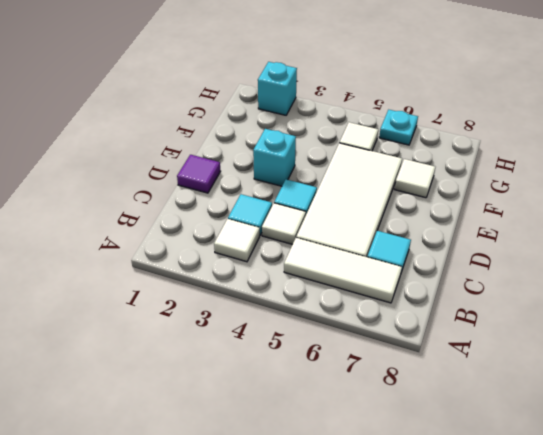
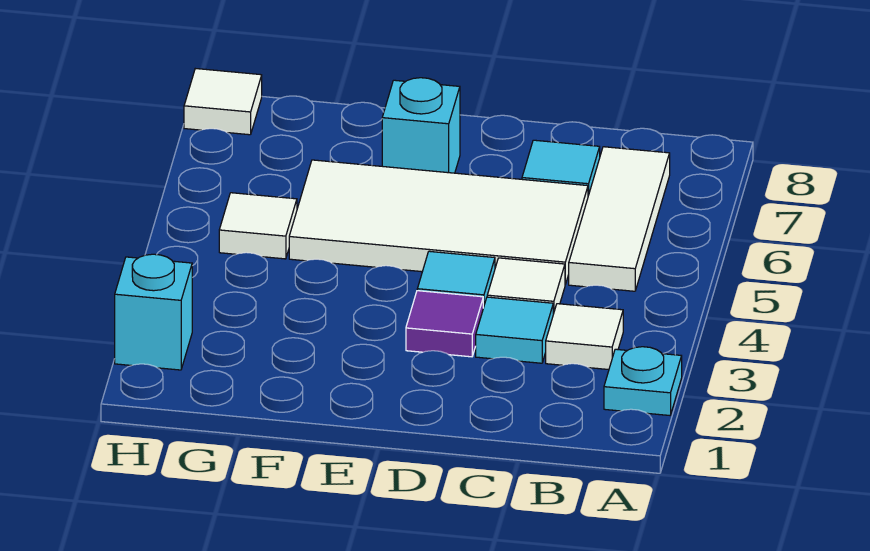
purple 1x1 tile [177,155,221,193] -> purple 1x1 tile moved to [406,291,483,357]
cyan 1x1 brick [253,129,296,186] -> cyan 1x1 brick moved to [382,78,460,173]
white 1x1 tile [395,159,435,198] -> white 1x1 tile moved to [184,69,262,135]
cyan 1x1 plate [379,110,418,145] -> cyan 1x1 plate moved to [604,347,682,415]

